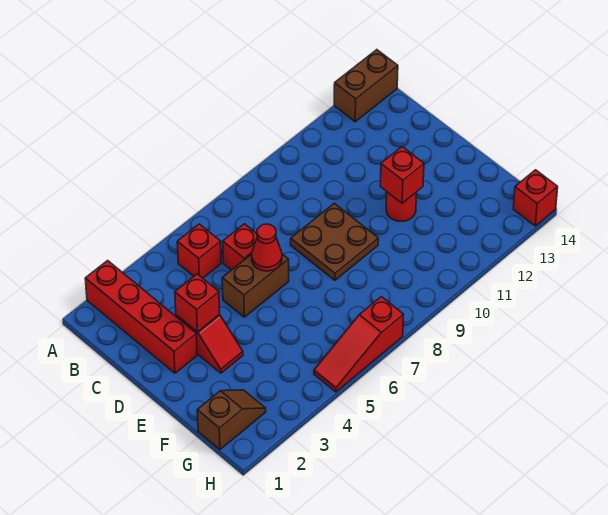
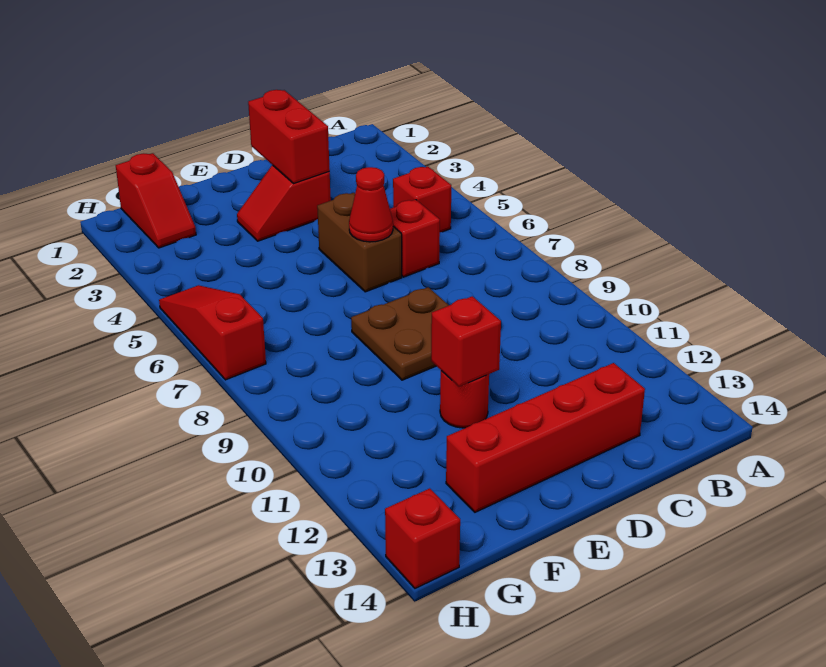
red 1x4 brick [85,261,197,373] -> red 1x4 brick moved to [446,363,645,512]
brown 1x2 brick [334,50,398,122] -> none
red 1x1 brick [175,274,220,332] -> red 1x2 brick [248,90,330,184]
brown 1x2 slope [197,390,266,449] -> red 1x2 slope [116,153,196,248]

